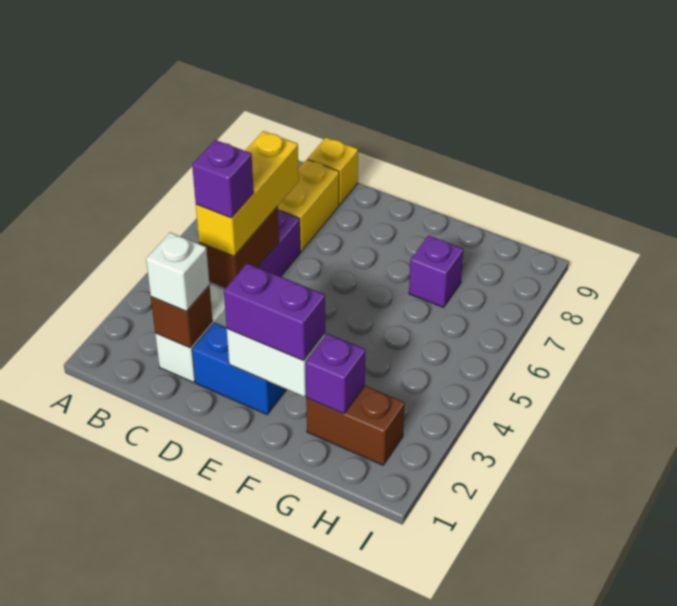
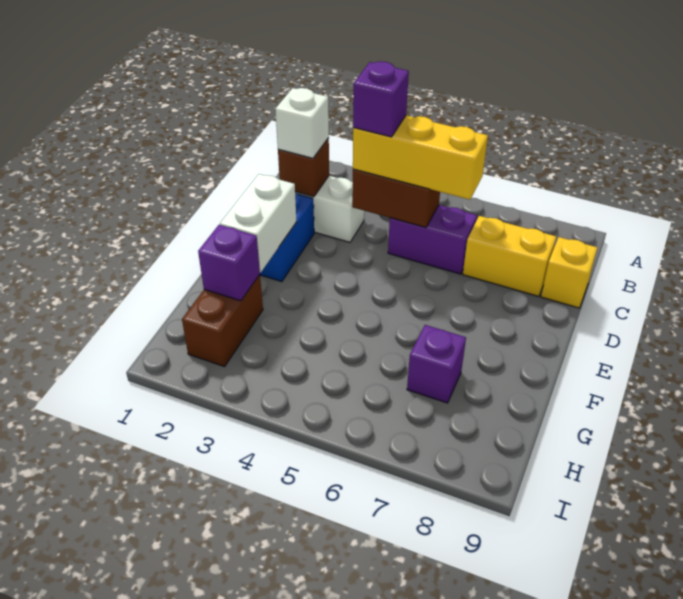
purple 1x2 brick [224,263,325,361] -> none

